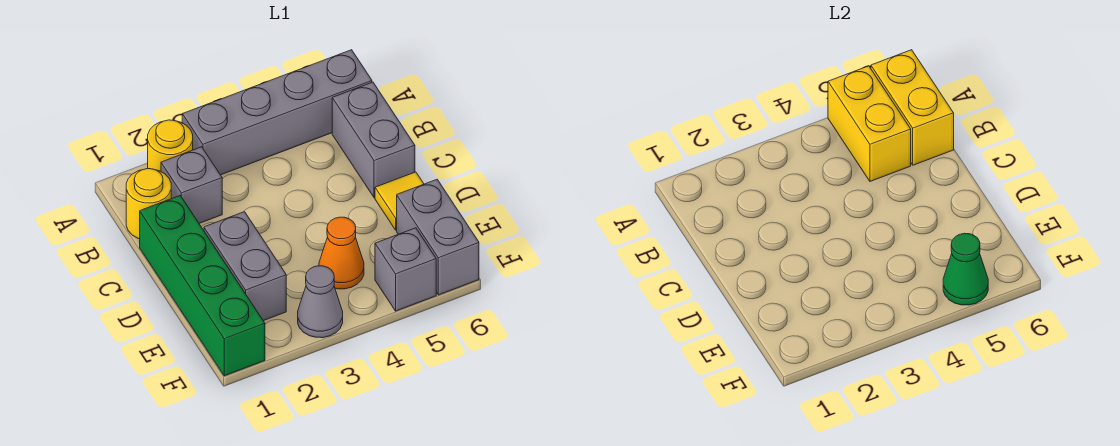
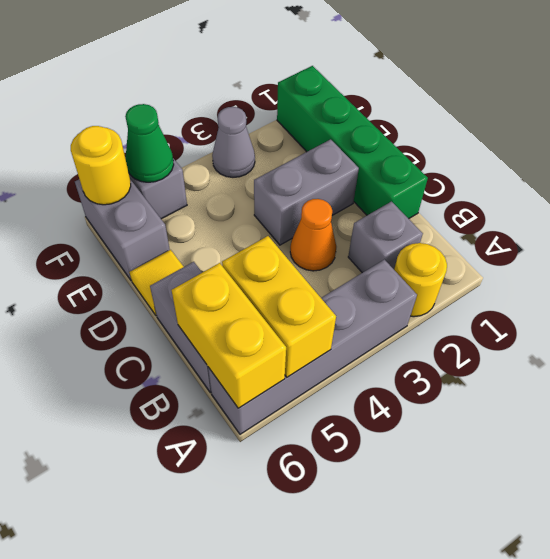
yellow 1x1 round brick [126,169,171,239] -> yellow 1x1 round brick moved to [71,126,131,205]
grey 1x2 brick [204,212,286,321] -> grey 1x2 brick turned to [254,139,359,245]
orange 1x1 cone [319,217,364,289] -> orange 1x1 cone moved to [290,199,336,271]

